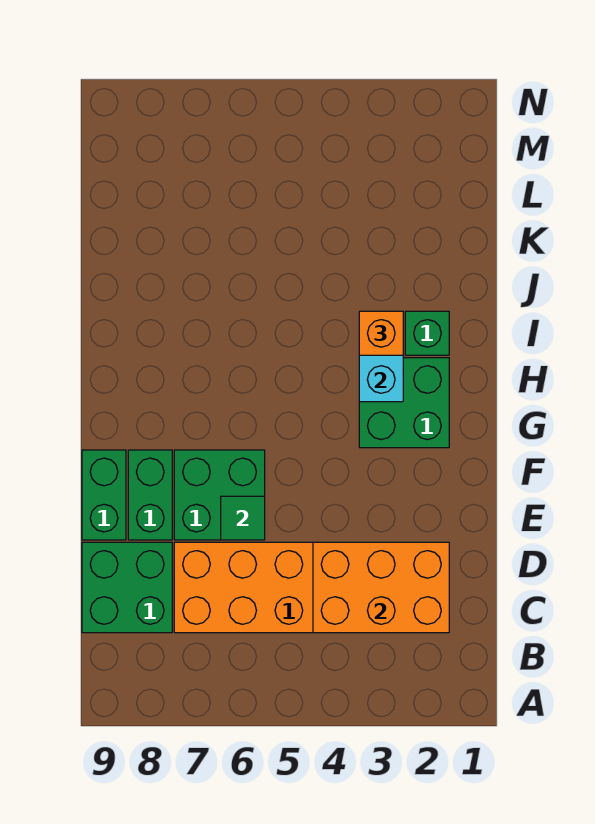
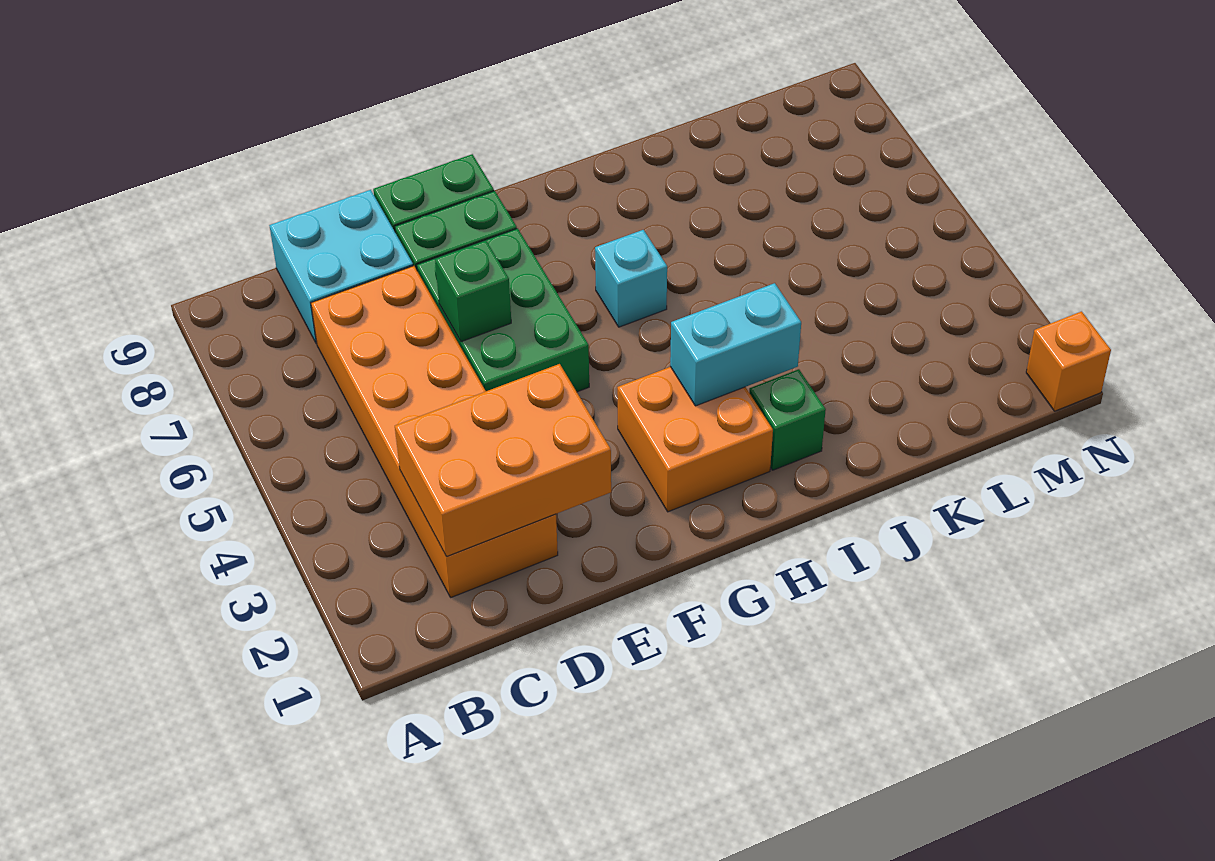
orange 2x3 brick [313,542,449,633] -> orange 2x3 brick turned to [395,364,611,557]
green 2x2 brick [82,542,172,633] -> cyan 2x2 brick [269,190,413,344]
green 2x2 brick [174,450,265,540] -> green 2x3 brick [417,228,589,392]
green 1x1 tile [221,496,265,540] -> green 1x1 brick [435,241,511,342]
green 2x2 brick [359,358,449,448] -> orange 2x2 brick [617,367,773,512]
none -> cyan 1x1 brick [595,230,667,327]
orange 1x1 brick [359,311,403,355] -> orange 1x1 brick moved to [1026,311,1111,411]

